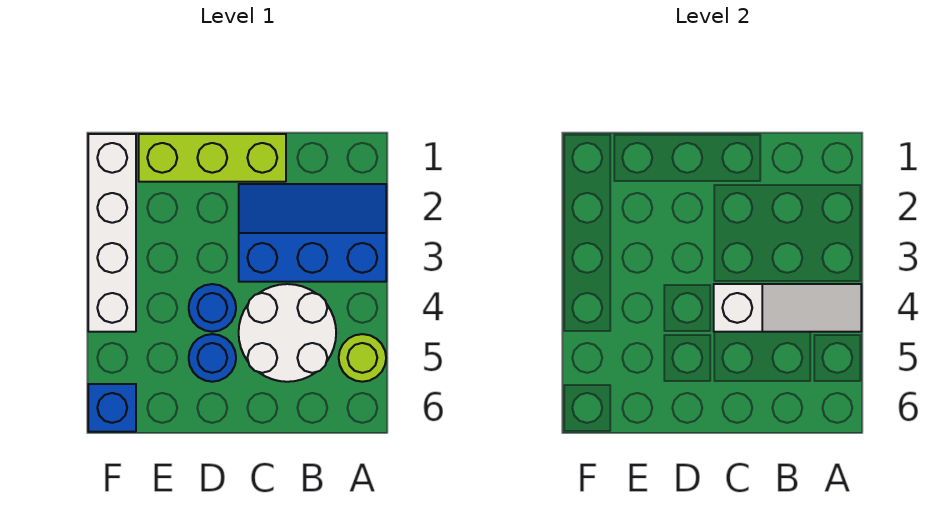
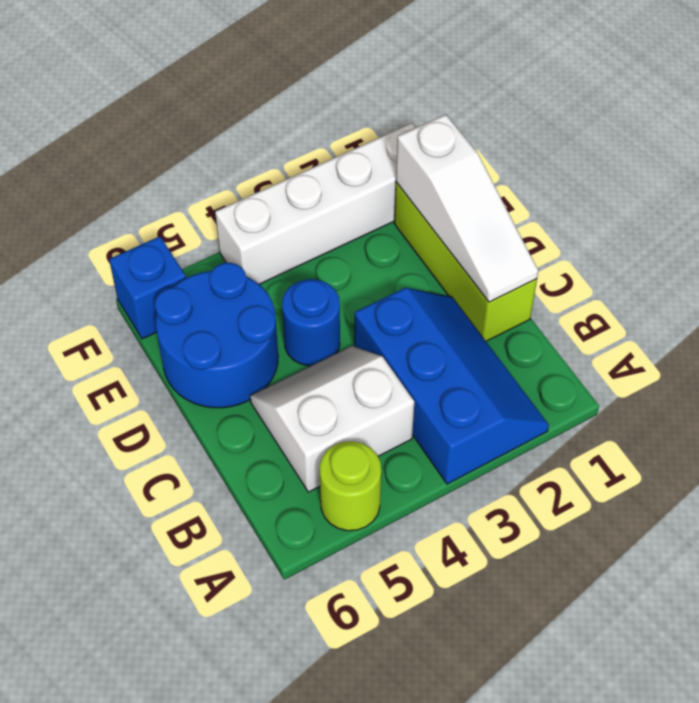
white 1x3 slope [714,284,861,332] -> white 1x3 slope moved to [396,114,538,302]
white 2x2 round brick [239,284,336,382] -> white 2x2 slope [250,346,414,492]
blue 1x1 round brick [189,334,236,382] -> blue 2x2 round brick [155,263,278,408]

